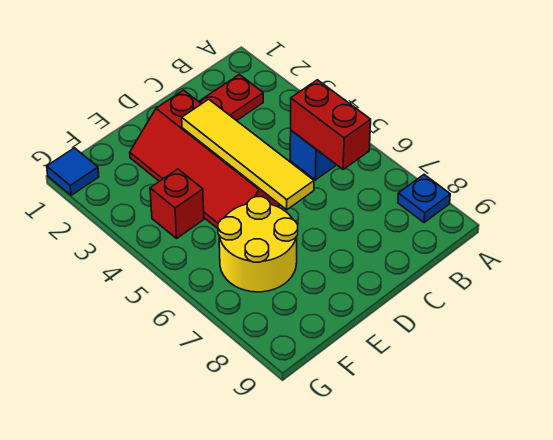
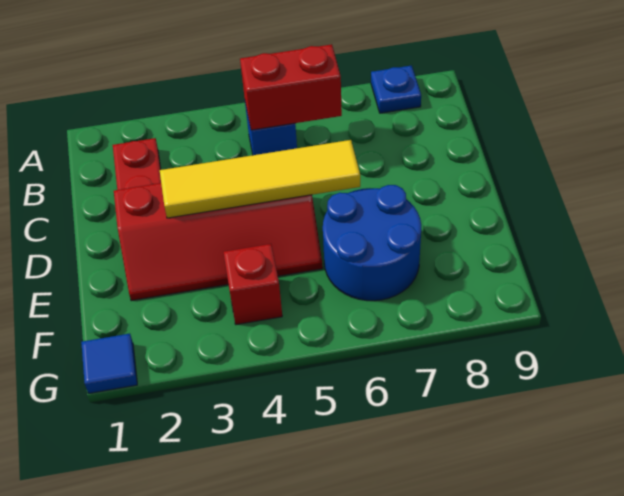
yellow 2x2 round brick [218,197,298,292] -> blue 2x2 round brick [323,185,421,301]

